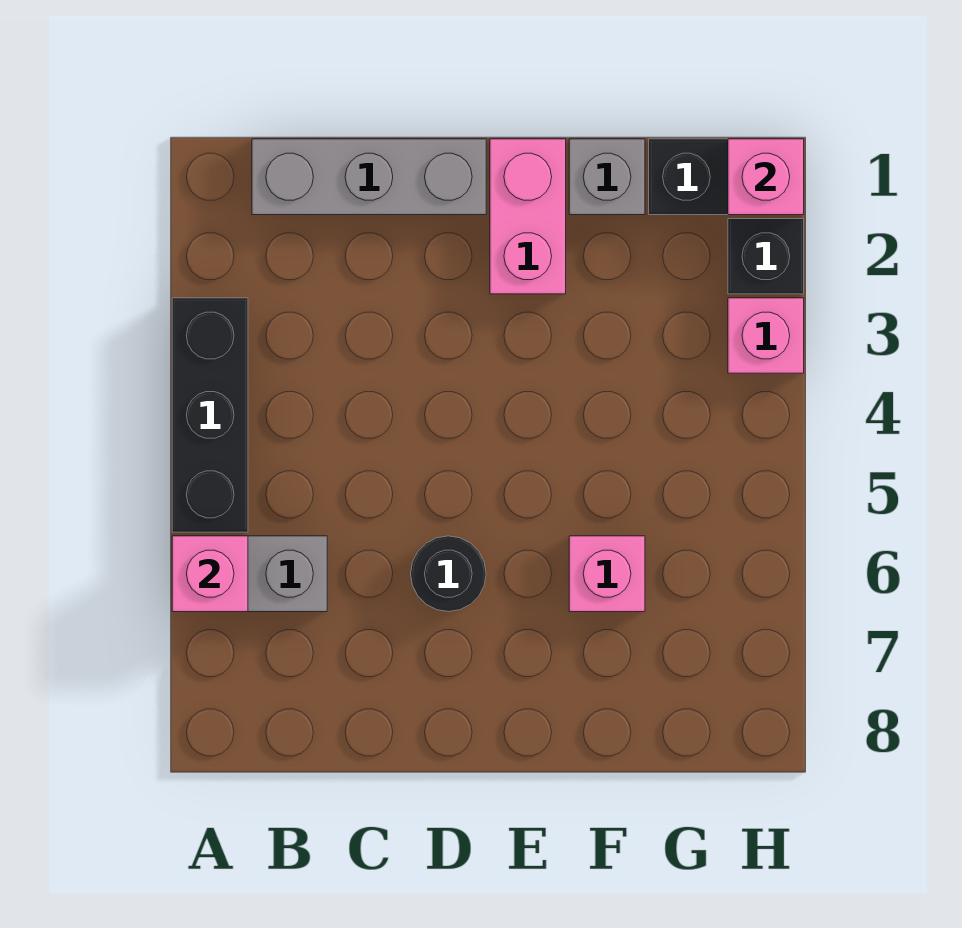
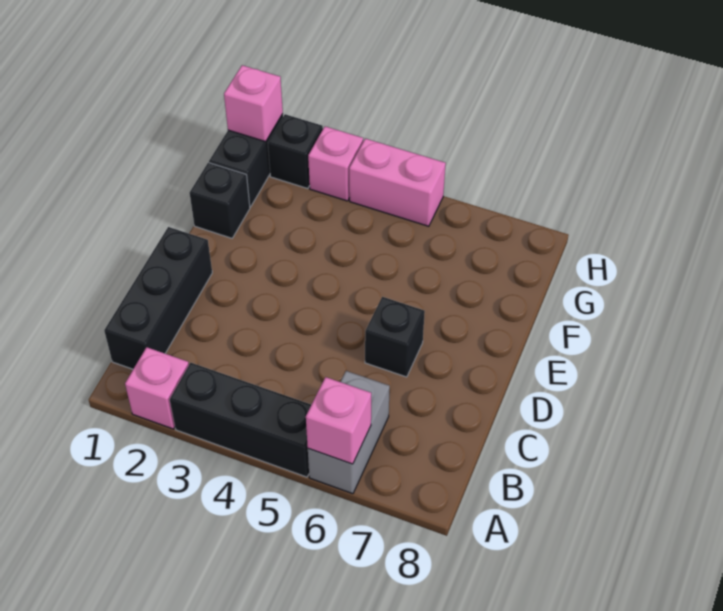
grey 1x3 brick [252,139,486,215] -> black 1x3 brick [104,227,212,369]
black 1x1 round brick [411,536,486,612] -> black 1x1 brick [365,297,425,377]
pink 1x2 brick [490,139,566,294] -> pink 1x2 brick moved to [349,139,446,226]
grey 1x1 brick [569,139,645,215] -> black 1x1 brick [190,163,250,238]
pink 1x1 brick [569,536,645,612] -> pink 1x1 brick moved to [125,347,189,429]

